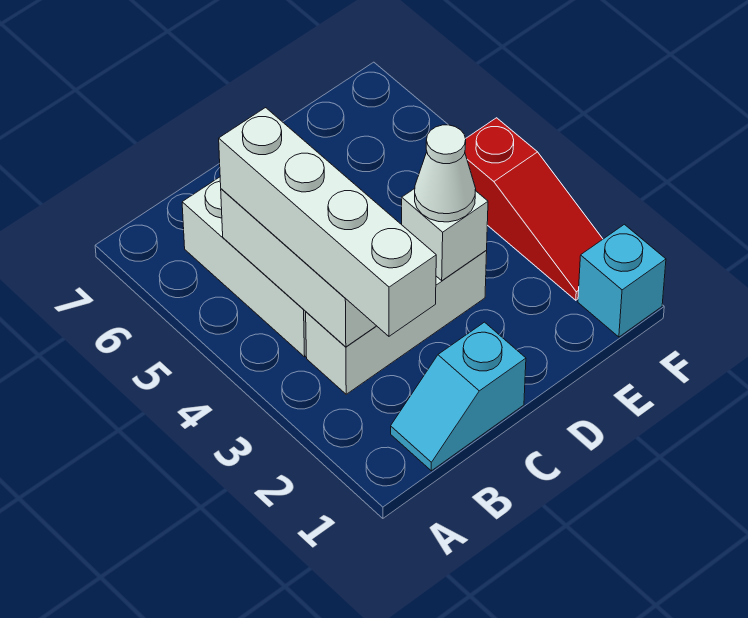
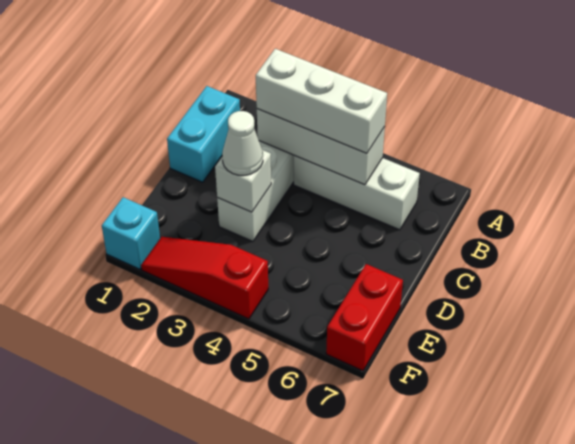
cyan 1x2 slope [391,322,526,471] -> cyan 1x2 brick [167,86,240,182]
white 1x4 brick [219,108,436,336] -> white 1x3 brick [256,49,387,153]
none -> red 1x2 brick [326,264,403,371]

